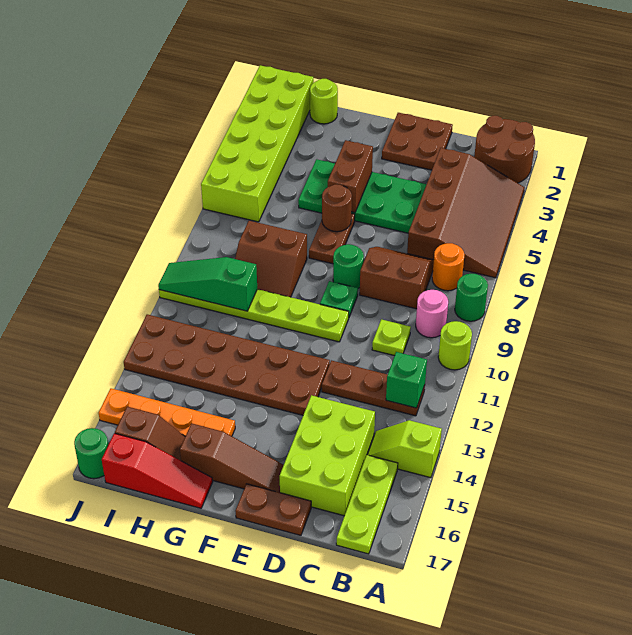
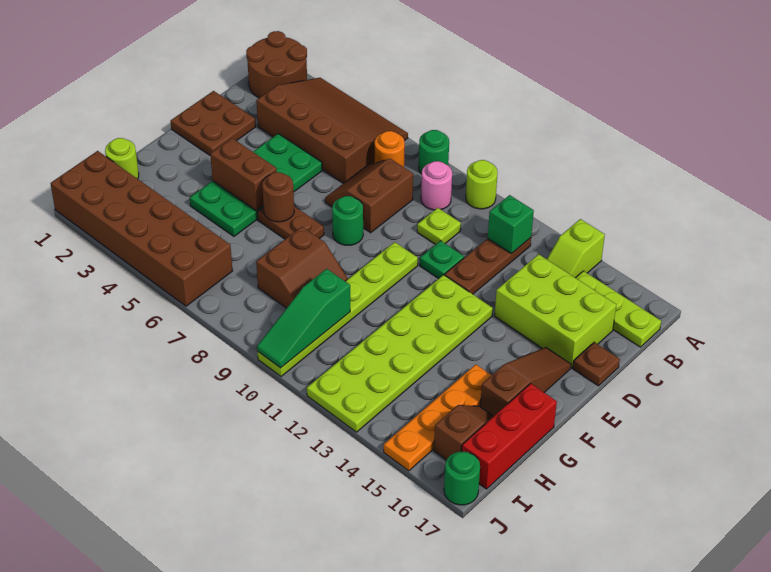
brown 1x2 plate [235,484,311,535] -> brown 1x1 plate [573,342,620,386]
green 1x1 plate [320,281,358,317] -> green 1x1 plate moved to [420,241,464,279]
brown 2x6 plate [124,314,330,415] -> lime 2x6 plate [307,275,493,432]
red 1x3 slope [102,433,213,508] -> red 1x3 brick [462,383,557,489]
lime 2x6 brick [201,65,314,222] -> brown 2x6 brick [50,151,232,306]

